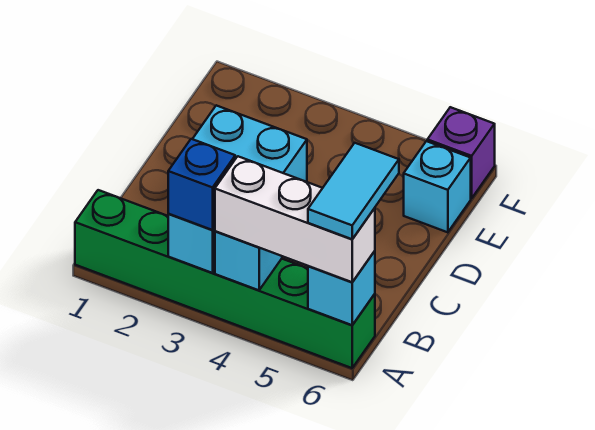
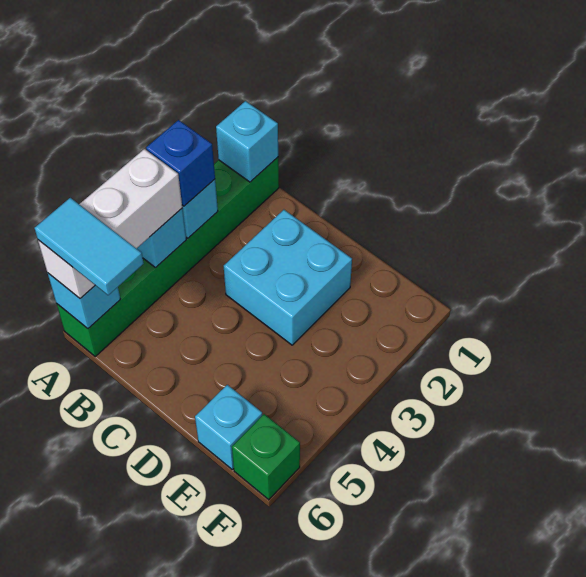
none -> cyan 1x1 brick [216,101,278,182]
purple 1x1 brick [427,107,495,198] -> green 1x1 brick [232,414,300,500]

